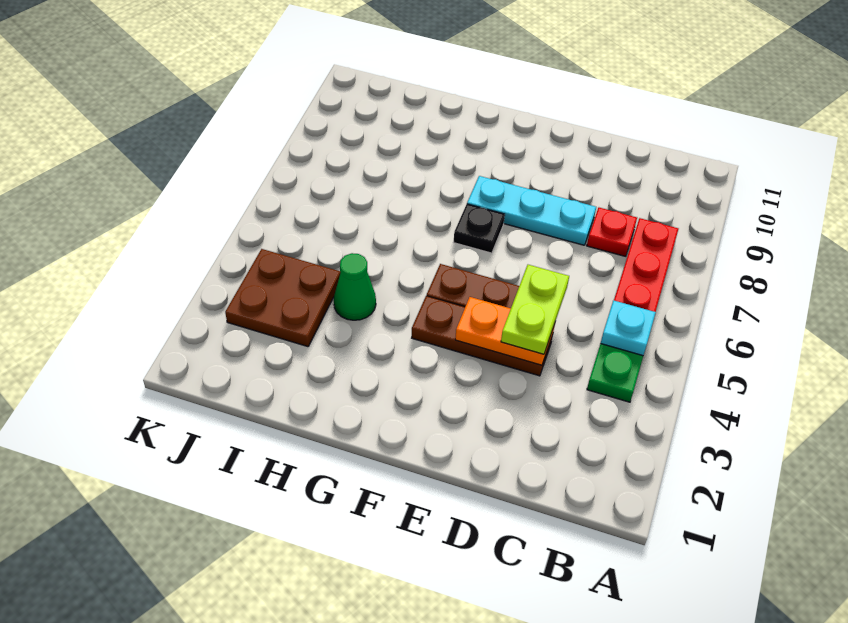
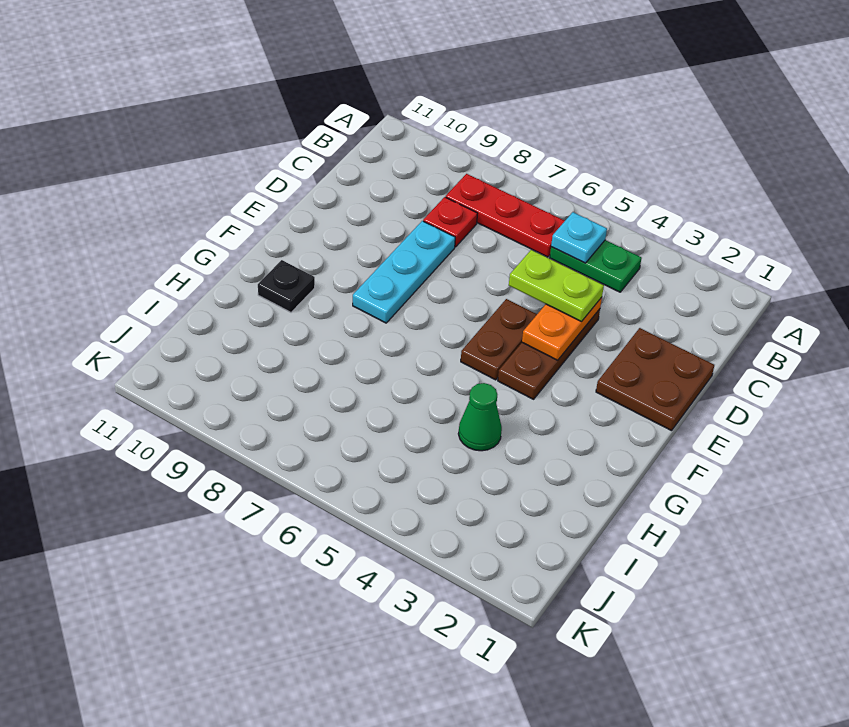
black 1x1 plate [454,204,505,253] -> black 1x1 plate moved to [258,260,315,312]
brown 2x2 plate [225,249,340,347] -> brown 2x2 plate moved to [596,328,714,431]

